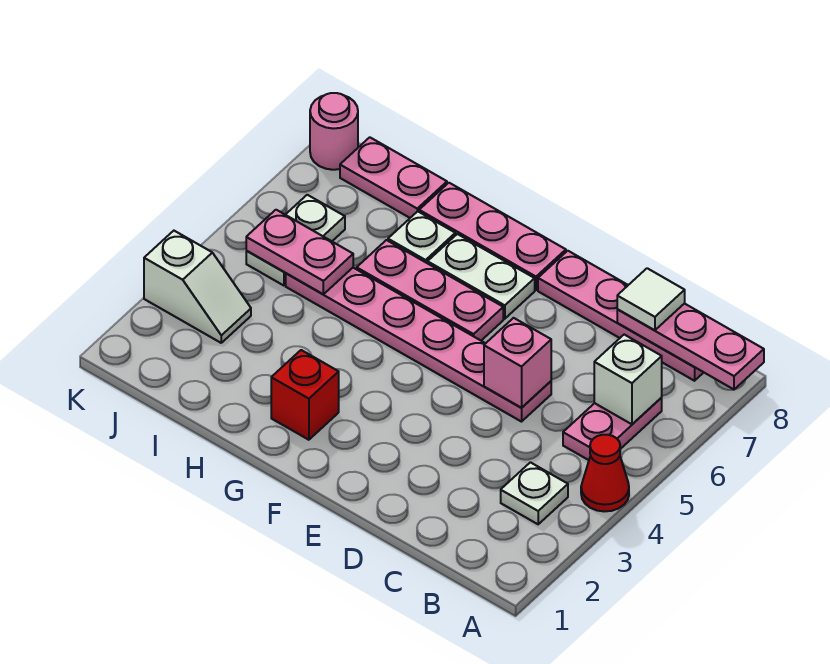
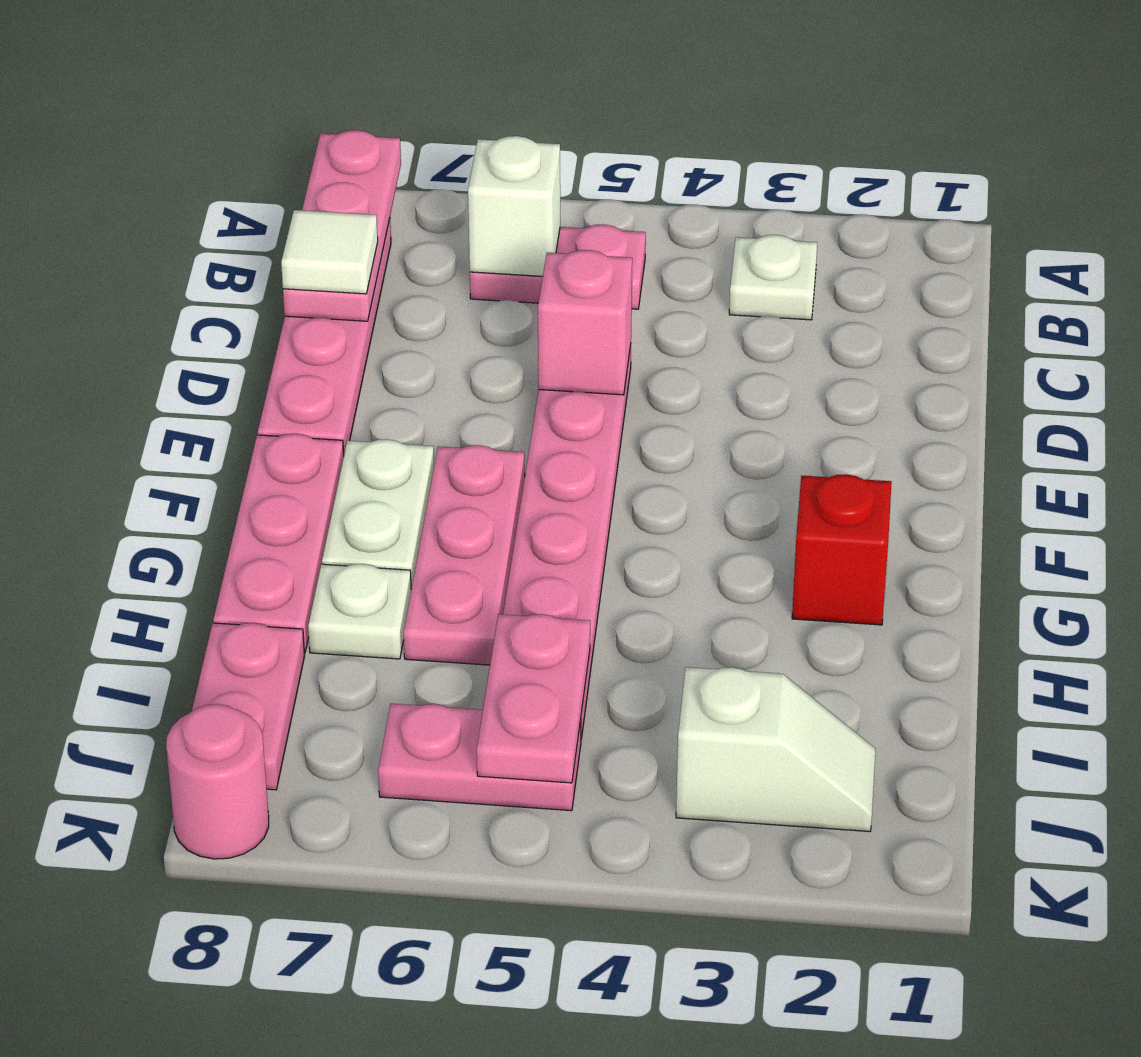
red 1x1 cone [581,435,629,512] -> none
white 1x2 slope [144,231,251,343] -> white 1x2 slope turned to [676,667,876,831]
white 1x2 plate [246,195,345,286] -> pink 1x2 plate [378,704,581,811]

